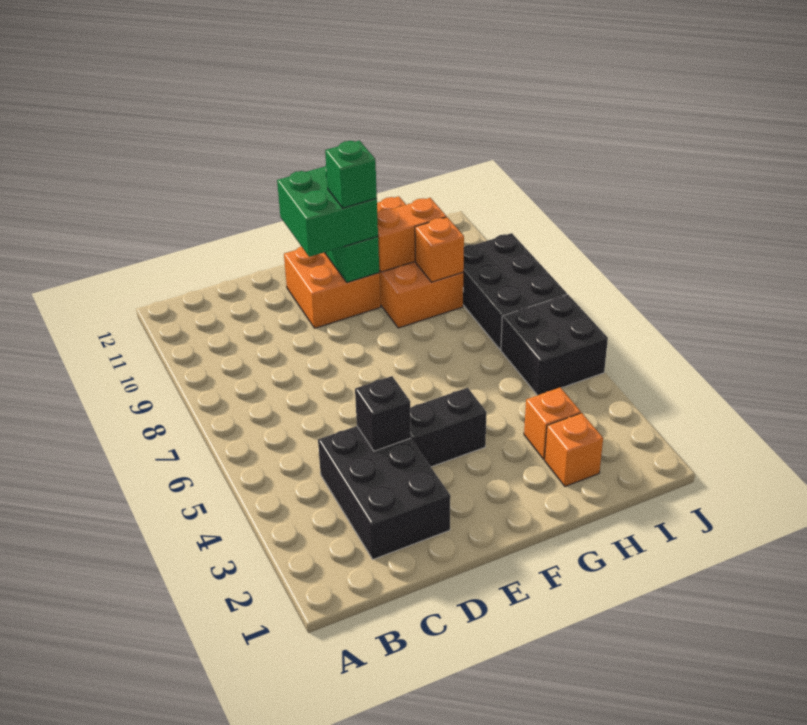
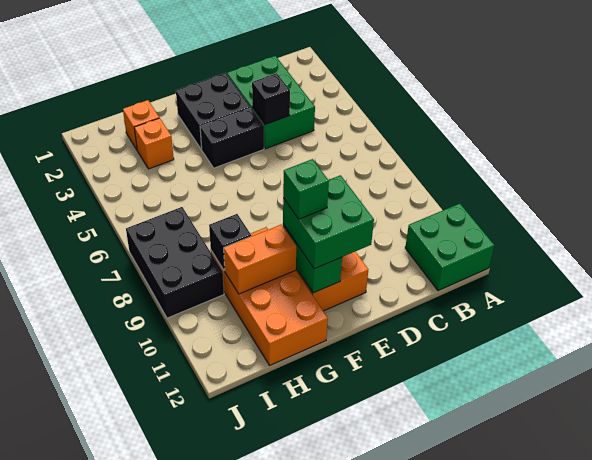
none -> green 2x2 brick [405,203,494,291]
black 2x3 brick [318,426,450,559] -> green 2x3 brick [227,56,315,149]
orange 1x1 brick [415,217,464,282] -> black 1x1 brick [209,214,251,271]
black 2x2 brick [501,294,608,395] -> black 2x2 brick moved to [176,73,251,150]

